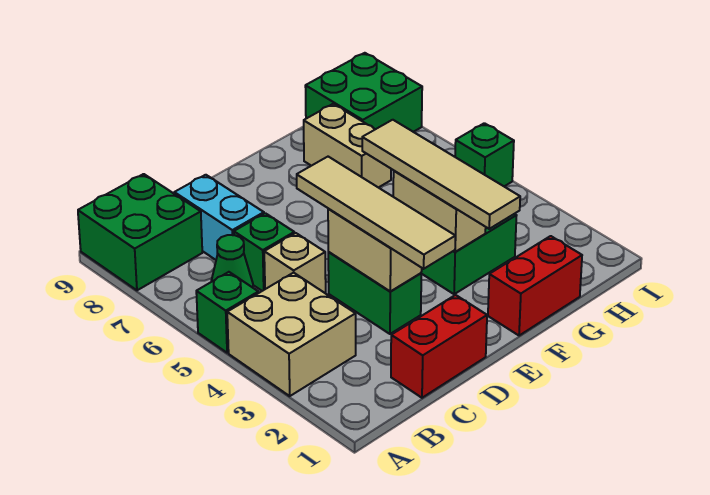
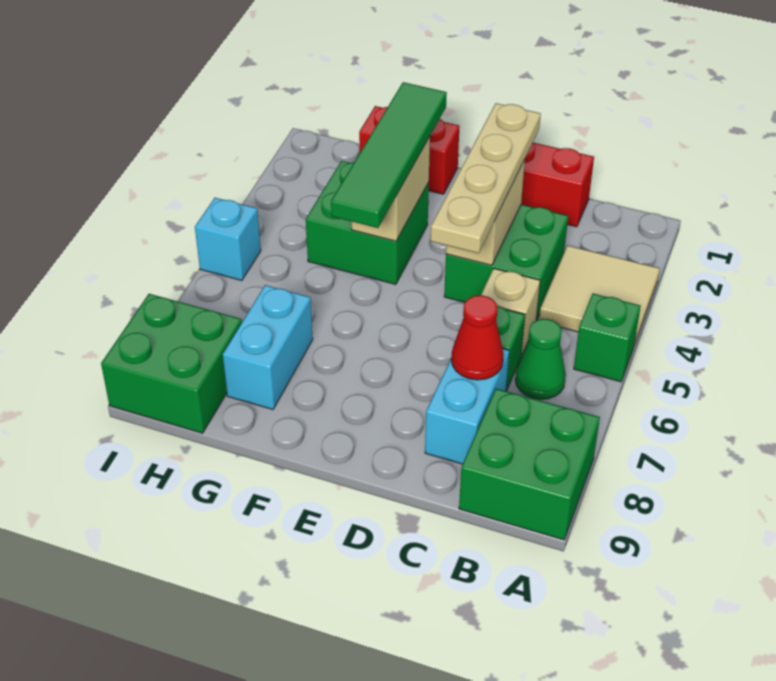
tan 2x2 brick [227,273,356,396] -> tan 2x2 tile [539,246,660,345]
none -> red 1x1 cone [451,295,504,380]
tan 1x4 tile [297,157,455,269] -> tan 1x4 plate [430,103,541,253]
green 1x2 brick [328,252,421,334] -> green 2x2 brick [444,204,568,320]
tan 1x4 tile [362,120,520,229] -> green 1x4 tile [331,82,447,228]
tan 1x2 brick [304,104,391,188] -> cyan 1x2 brick [223,285,313,409]
green 1x1 brick [455,123,514,186] -> cyan 1x1 brick [195,198,261,281]

